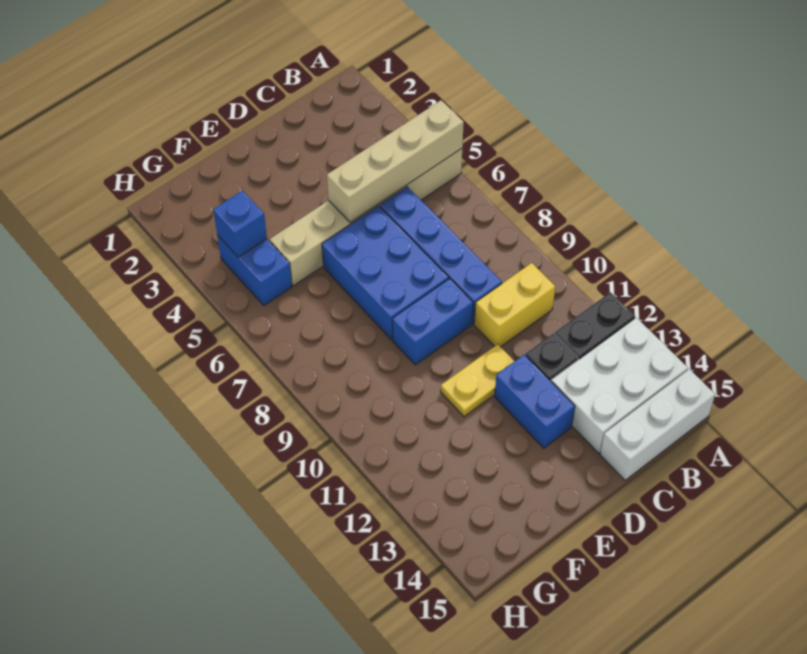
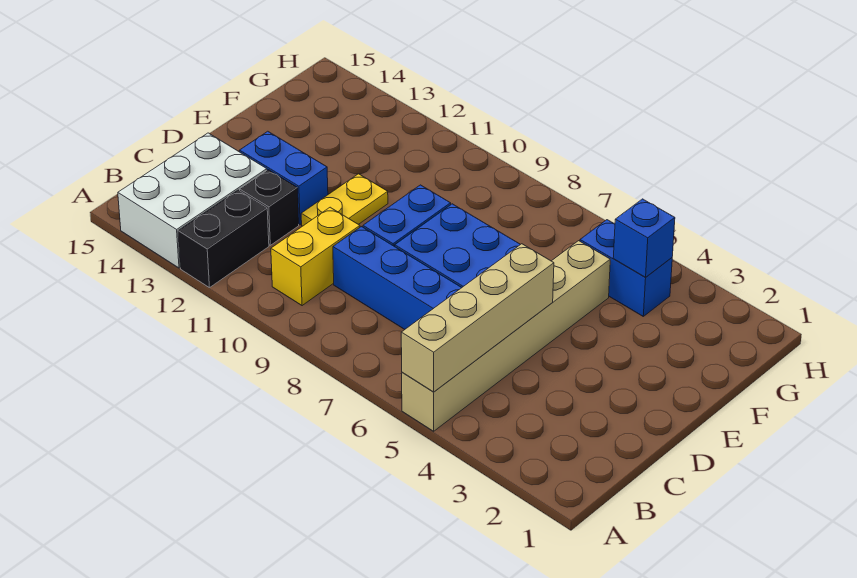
white 1x3 brick [600,369,715,480] -> none

